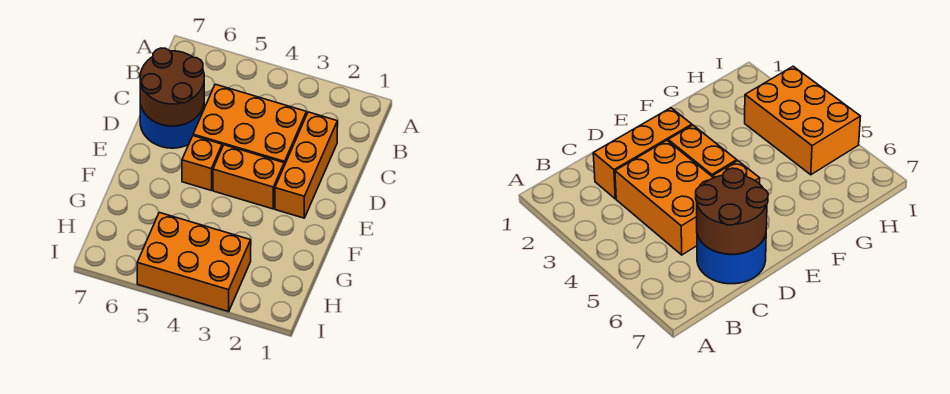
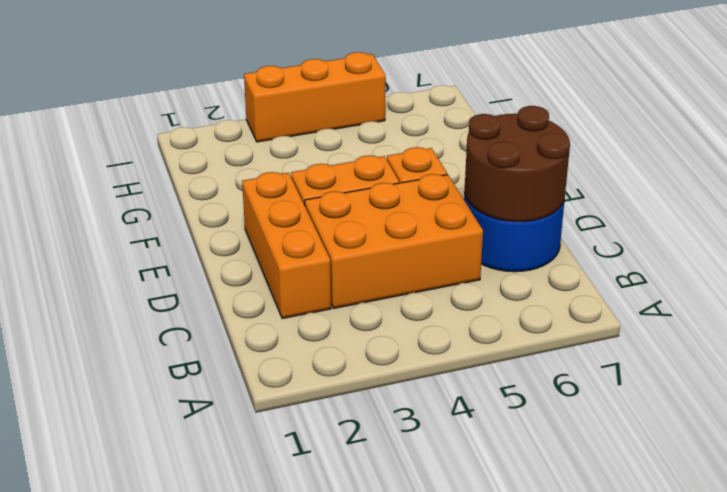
orange 2x3 brick [137,212,251,312] -> orange 1x3 brick [244,52,386,142]

